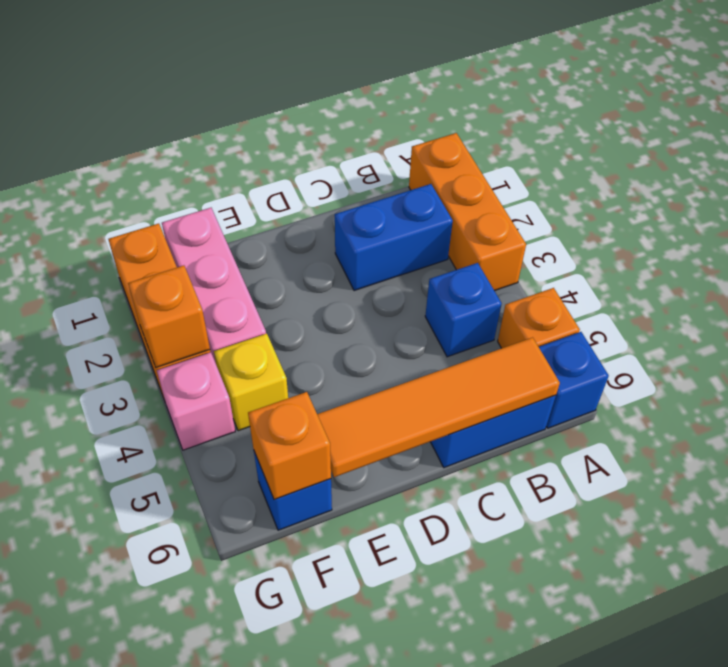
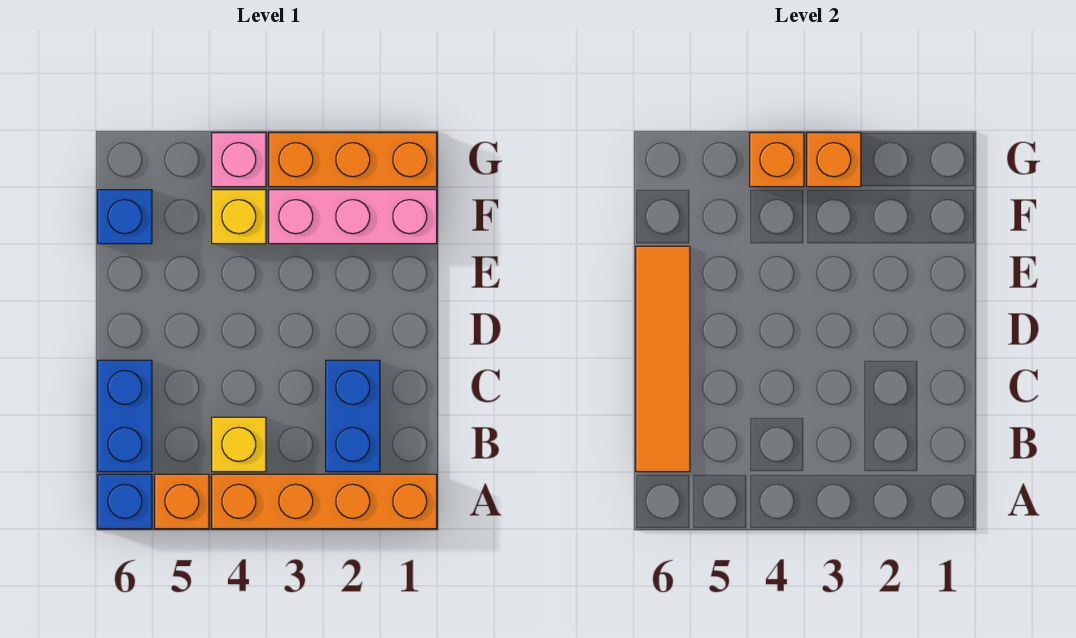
orange 1x3 brick [409,133,526,291] -> orange 1x4 brick [212,474,437,529]
blue 1x1 brick [425,263,502,357] -> yellow 1x1 brick [212,417,266,472]
orange 1x1 brick [248,392,331,500] -> orange 1x1 brick moved to [750,133,804,187]

